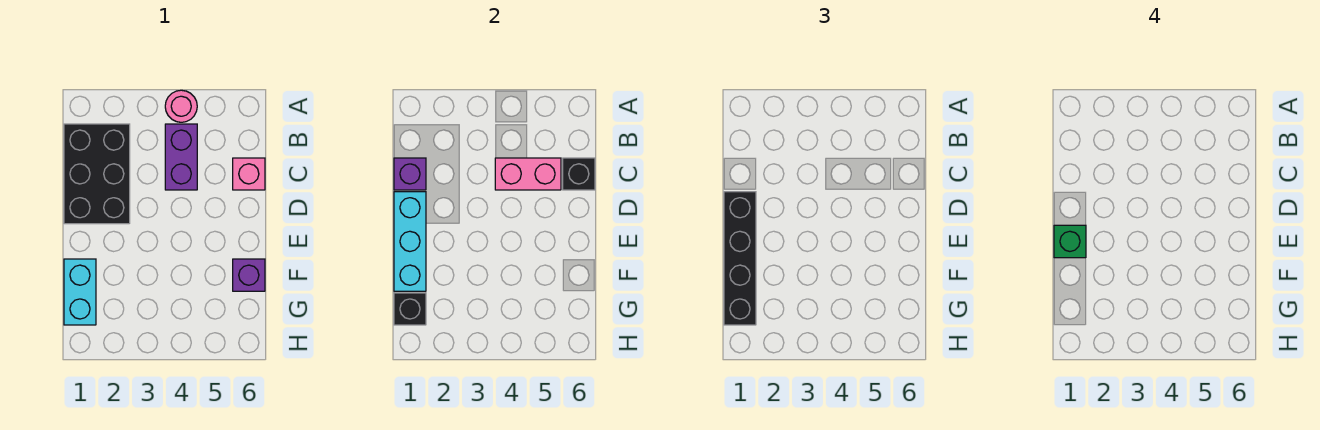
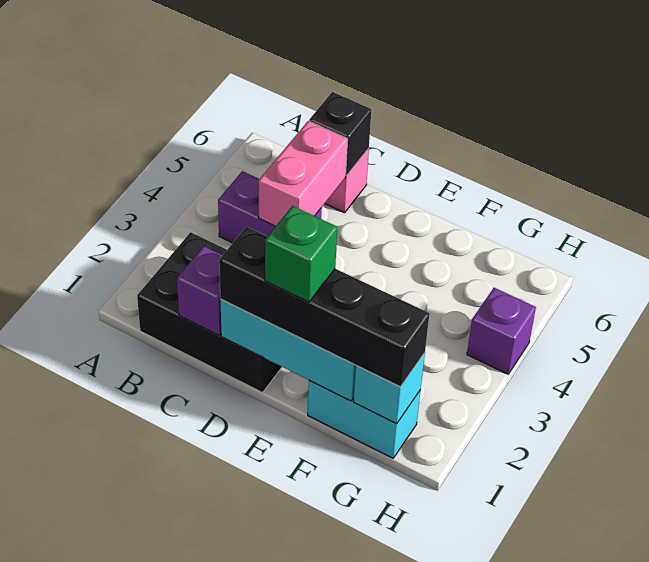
pink 1x1 round brick [165,90,197,122] -> none
purple 1x1 brick [233,259,265,291] -> purple 1x1 brick moved to [467,288,536,374]
black 1x1 brick [394,293,426,325] -> cyan 1x1 brick [354,353,425,424]

